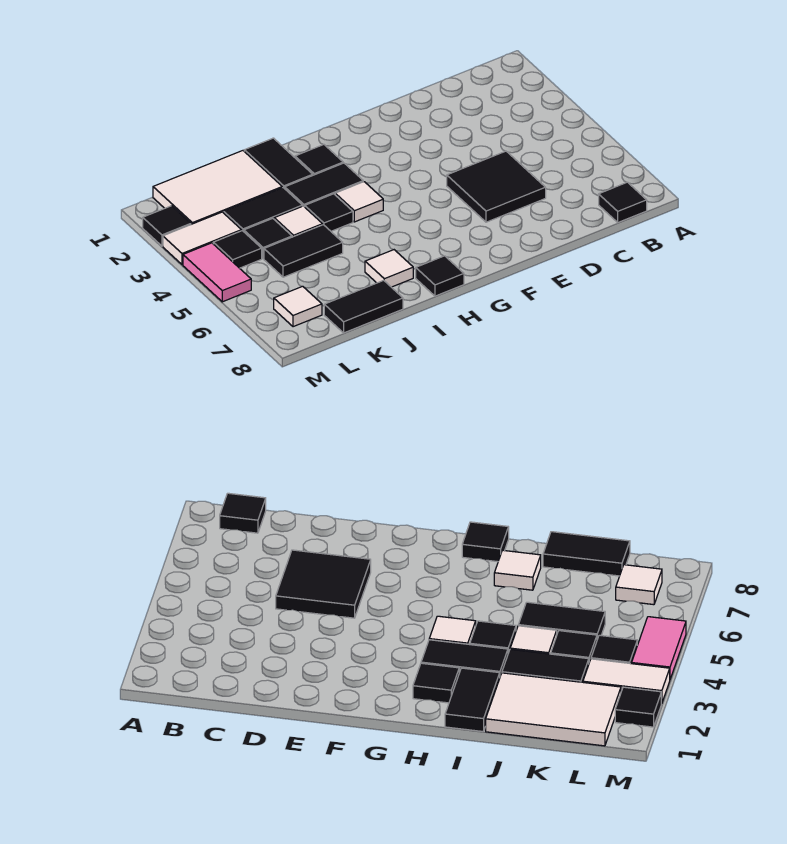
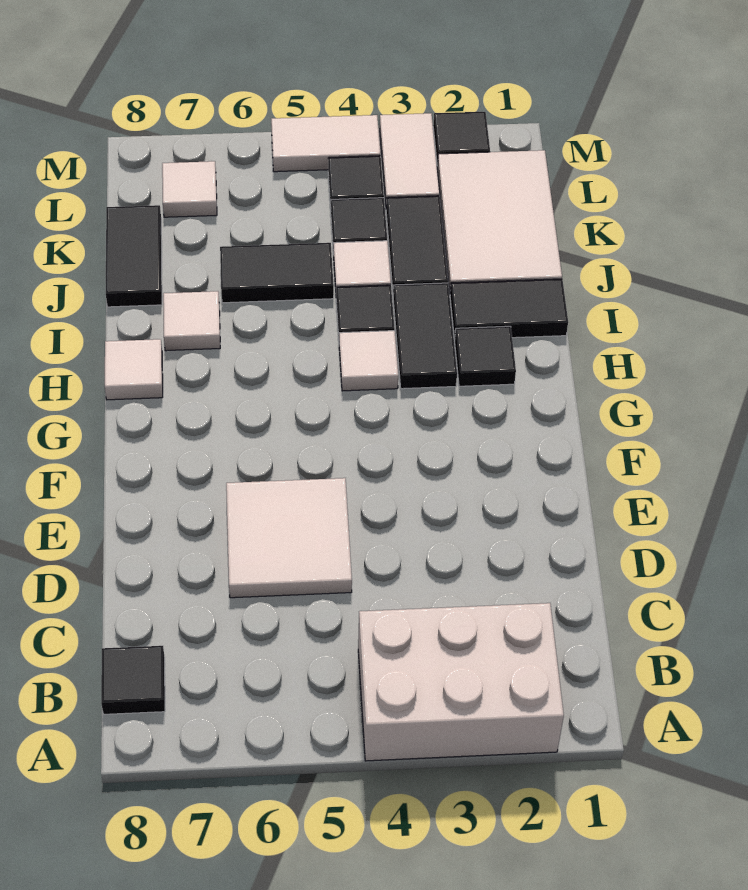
none -> white 2x3 brick [358,603,564,761]
black 2x2 tile [447,151,546,222] -> white 2x2 tile [226,478,352,598]
black 1x1 tile [416,256,464,296] -> white 1x1 tile [105,339,163,400]
black 1x2 tile [264,225,343,277] -> black 1x2 tile turned to [220,243,334,303]
pink 1x2 tile [183,243,251,302] -> white 1x2 tile [271,115,380,172]

